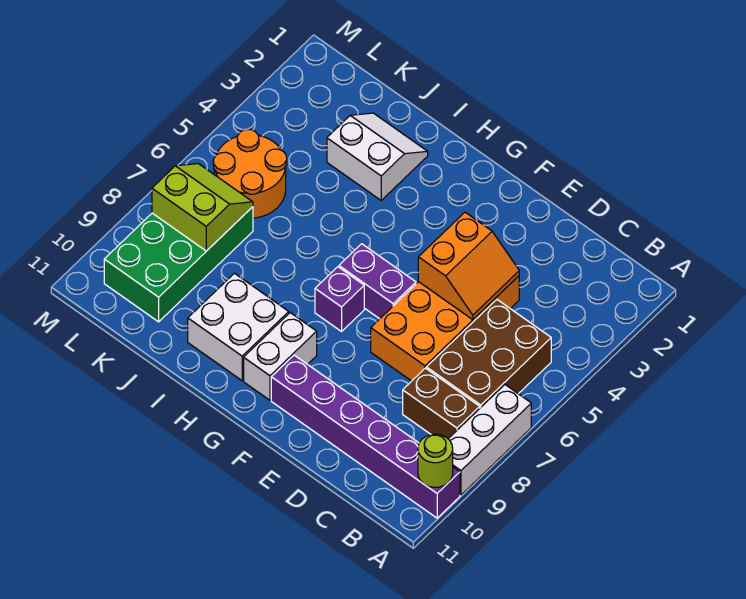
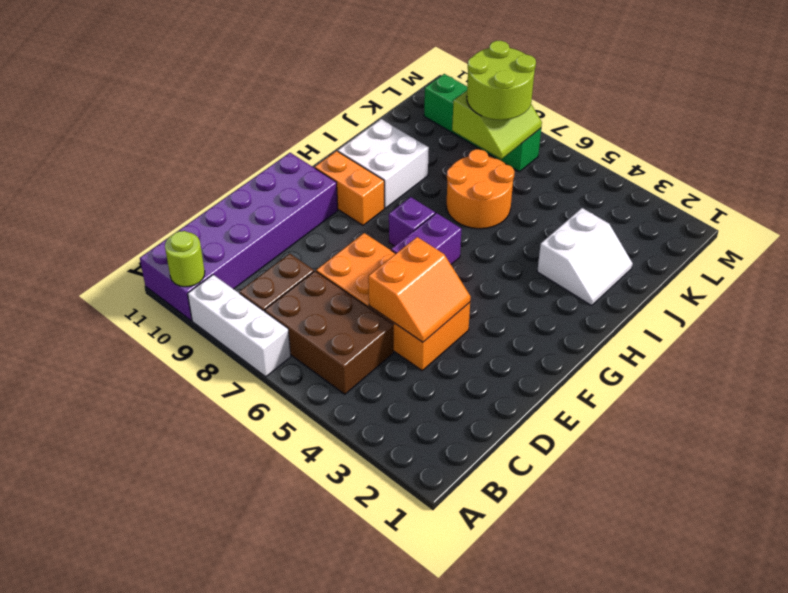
purple 1x6 brick [271,355,460,518] -> purple 2x6 brick [140,153,338,321]
orange 2x2 slope [418,212,519,320] -> orange 2x2 slope turned to [368,237,471,342]
white 1x2 brick [244,313,317,400] -> orange 1x2 brick [315,151,384,225]
orange 2x2 round brick [213,129,287,218] -> orange 2x2 round brick moved to [446,149,515,229]
green 2x4 brick [104,207,253,322] -> green 1x4 brick [424,74,541,172]
none -> lime 2x2 round brick [467,41,536,120]

